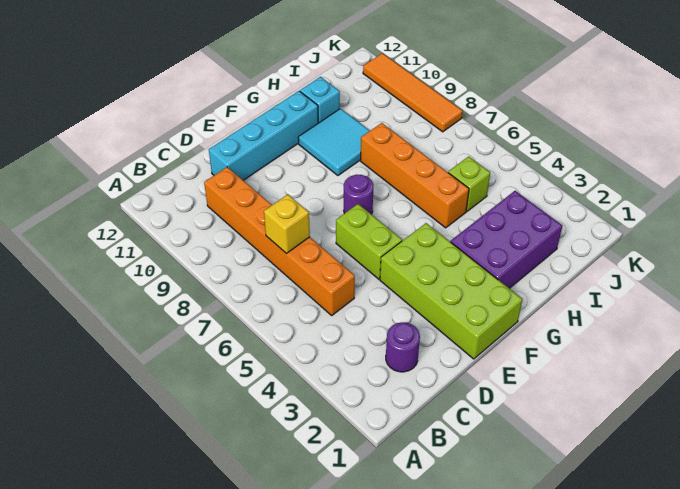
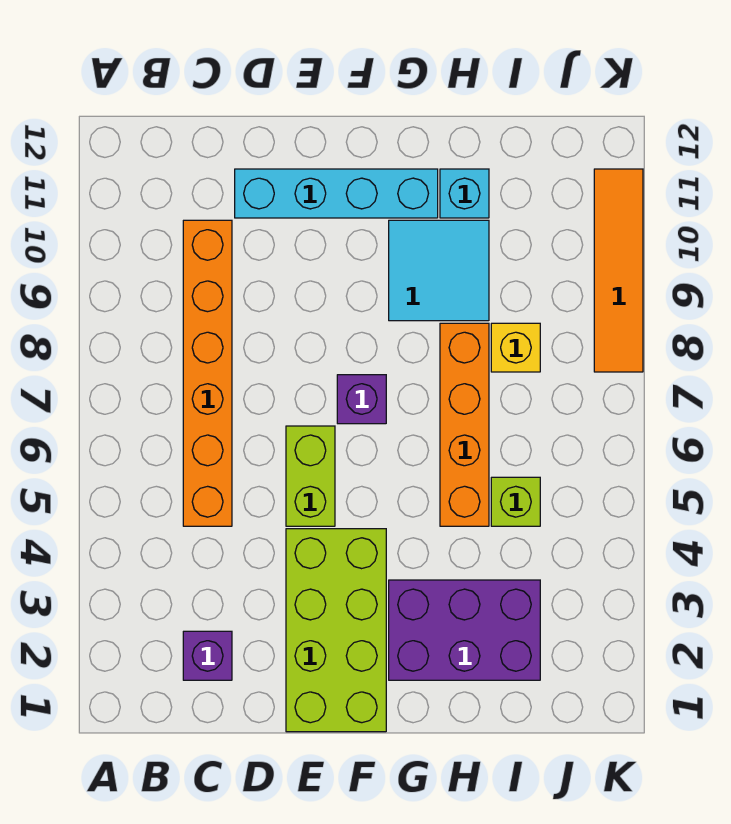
purple 1x1 round brick [386,322,420,372] -> purple 1x1 brick [183,631,232,680]
yellow 1x1 brick [264,194,310,253] -> yellow 1x1 brick moved to [491,323,540,372]
purple 1x1 round brick [344,175,373,214] -> purple 1x1 brick [337,375,386,424]

